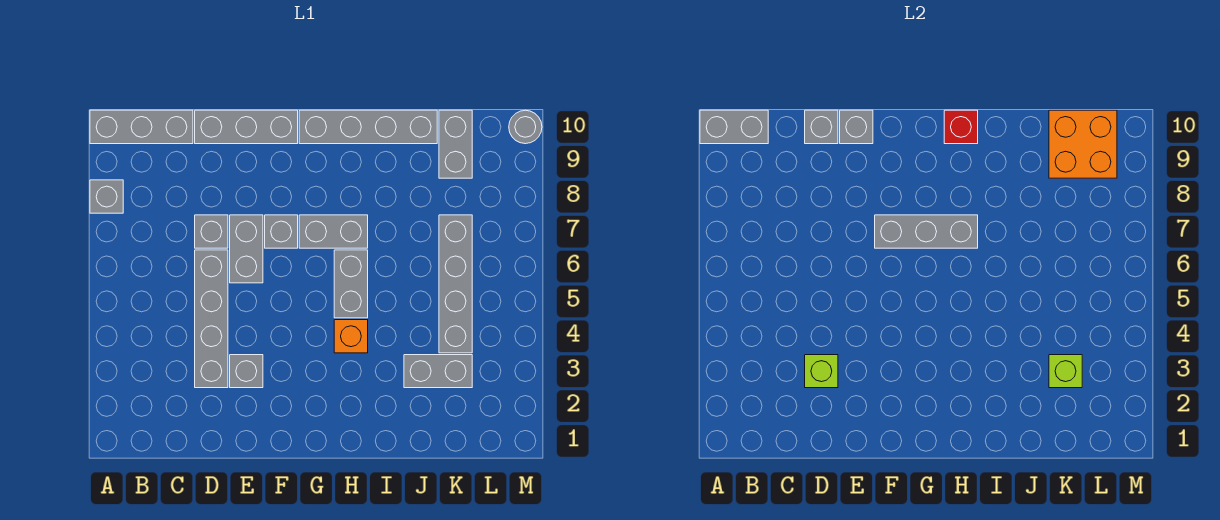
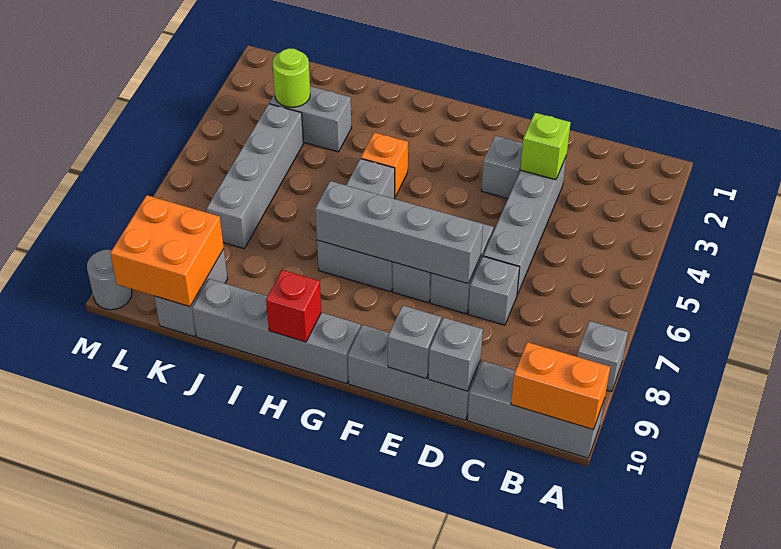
grey 1x2 brick [700,110,768,144] -> orange 1x2 brick [511,342,610,430]
grey 1x3 brick [875,215,978,248] -> grey 1x4 brick [315,181,483,284]
lime 1x1 brick [1049,355,1082,388] -> lime 1x1 round brick [272,48,310,107]

